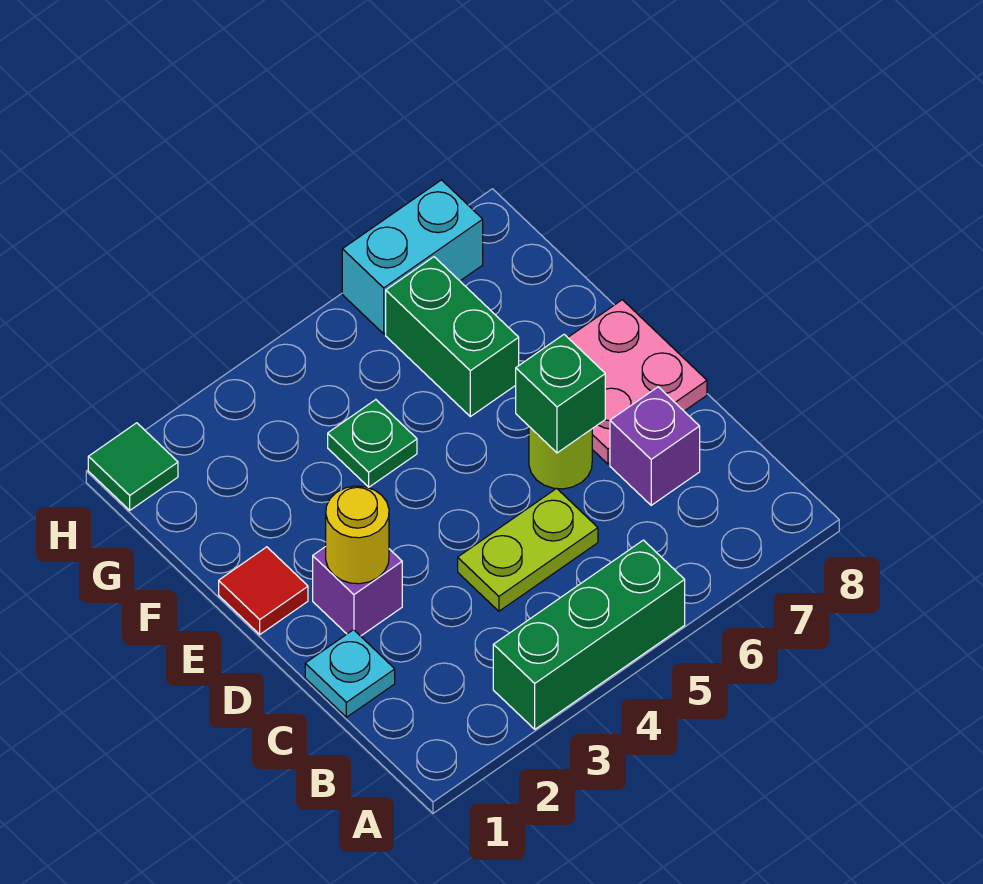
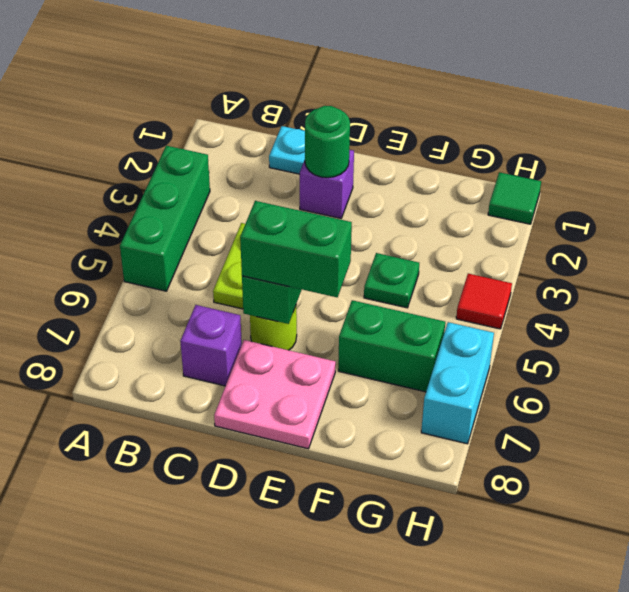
yellow 1x1 round brick [326,486,389,584] -> green 1x1 round brick [305,106,350,178]
none -> green 1x2 brick [240,201,352,297]
red 1x1 tile [219,547,308,634] -> red 1x1 tile moved to [456,274,512,329]

